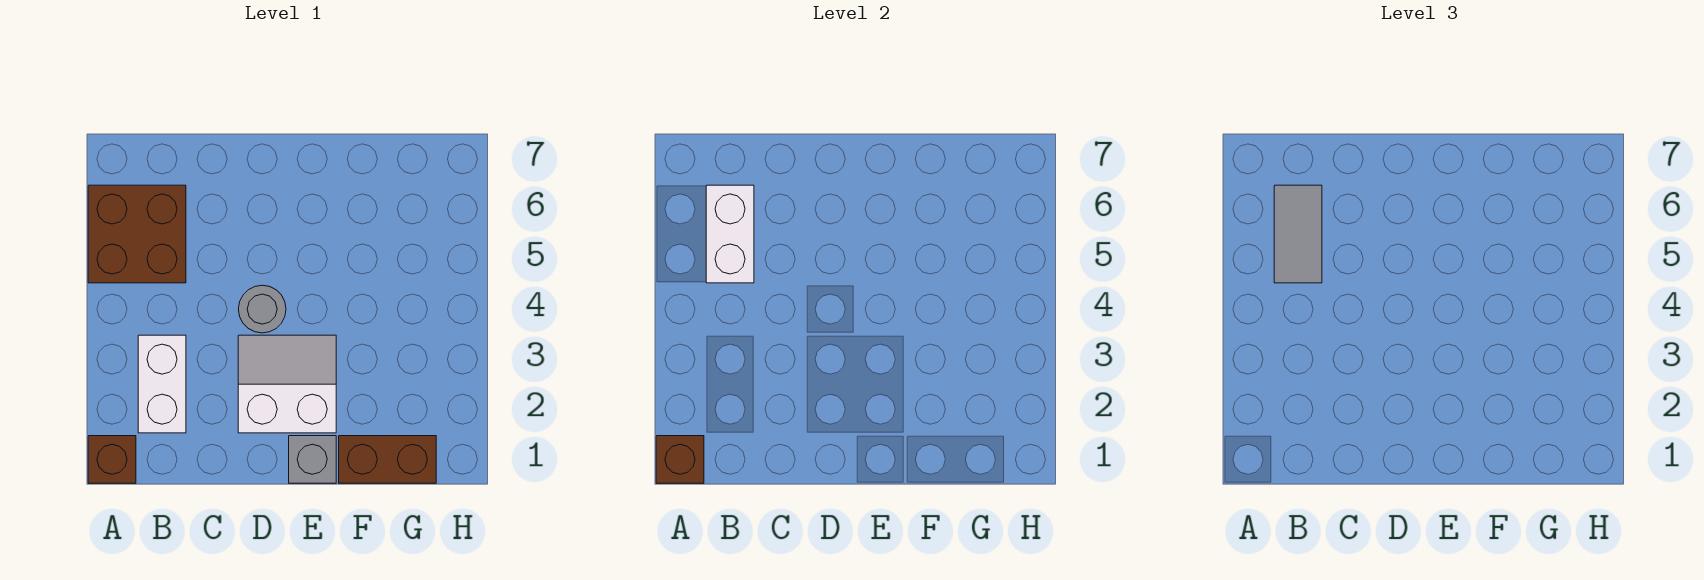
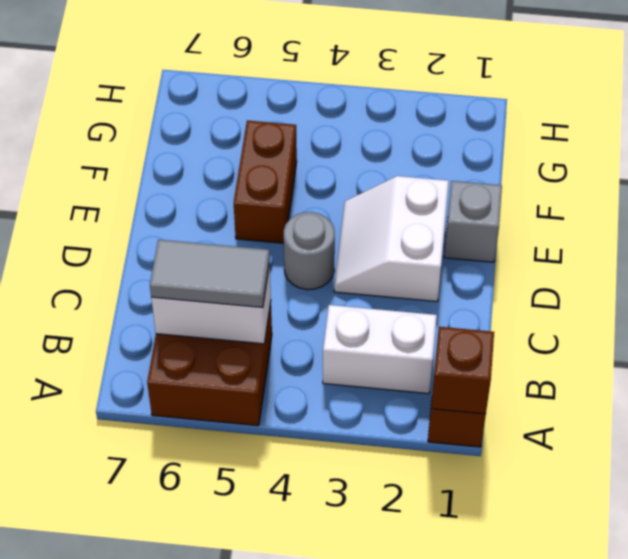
brown 1x2 brick [339,436,436,483] -> brown 1x2 brick moved to [234,121,297,243]

